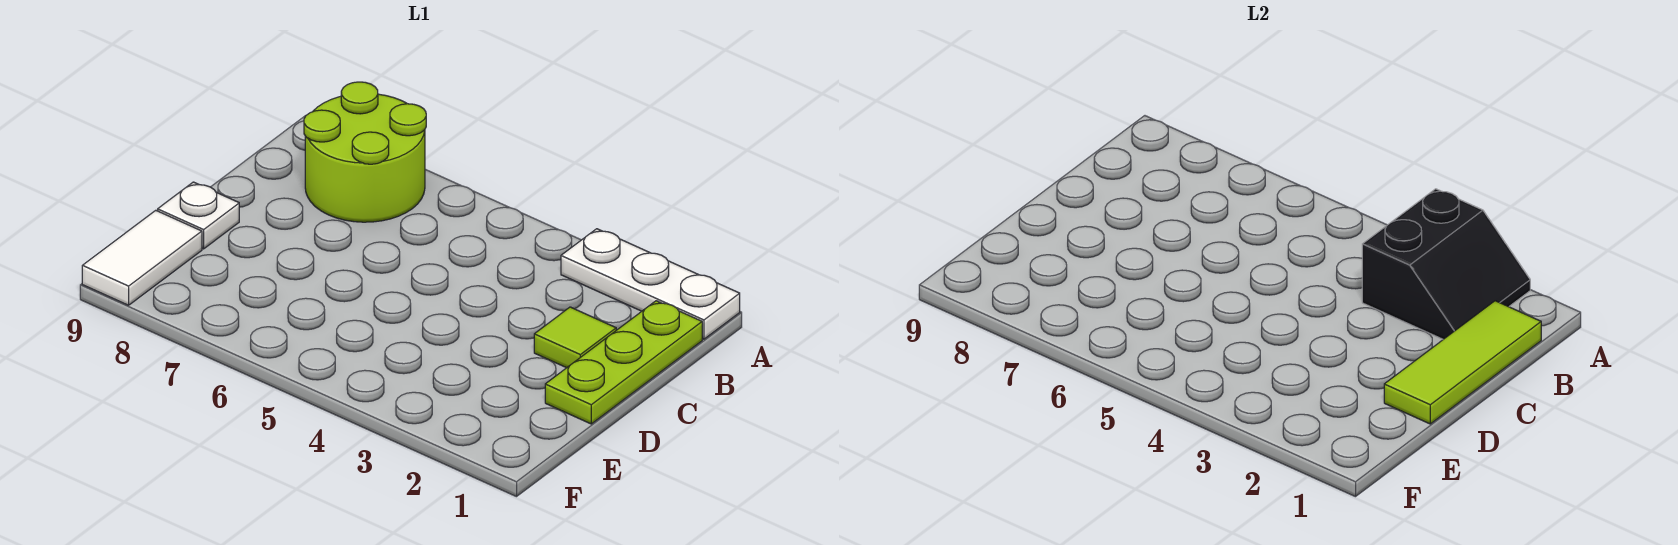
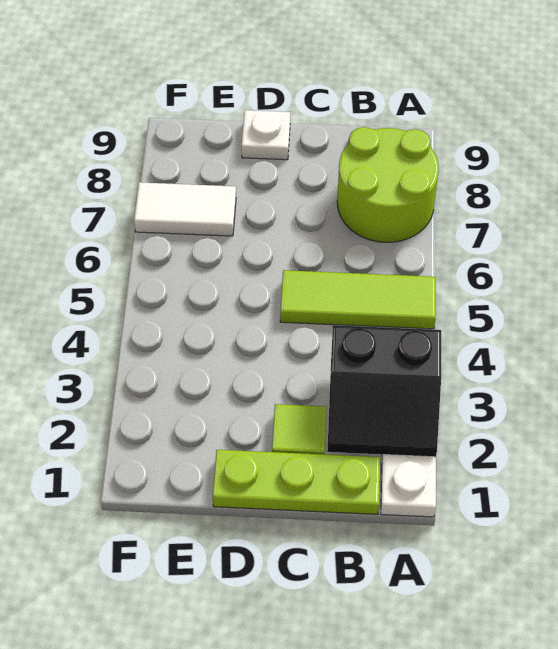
lime 1x3 tile [1384,301,1541,424] -> lime 1x3 tile moved to [280,270,436,329]
white 1x2 tile [82,210,202,305] -> white 1x2 tile moved to [134,182,236,236]

